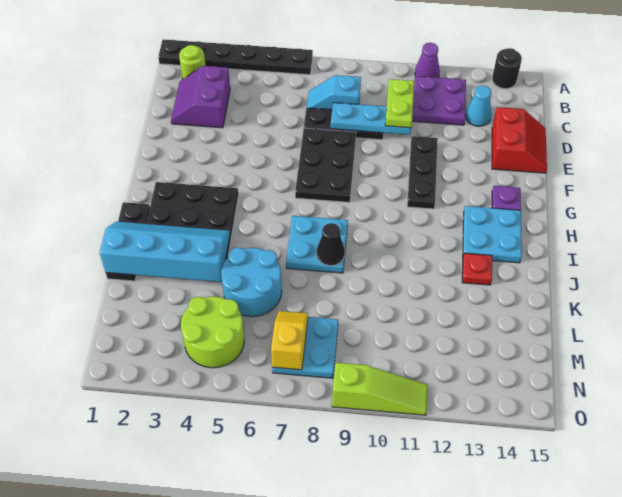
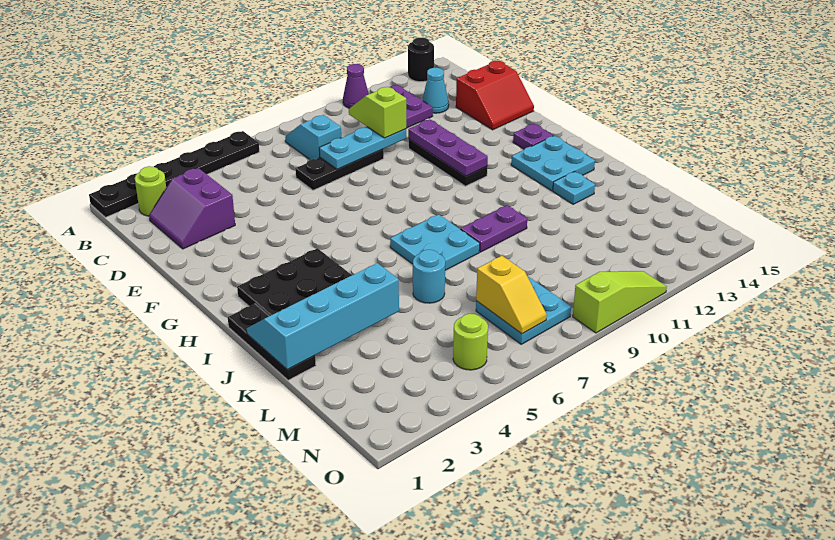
cyan 1x2 slope [307,75,361,110] -> cyan 1x2 slope turned to [285,115,341,160]
lime 1x2 plate [385,79,414,128] -> lime 1x2 slope [349,87,406,138]
red 2x2 slope [492,107,547,173] -> red 2x2 slope turned to [456,60,534,130]
black 2x3 plate [295,128,356,202] -> none
none -> purple 1x3 plate [408,120,488,176]
black 1x1 cone [317,223,345,266] -> none
none -> purple 1x2 plate [461,205,527,252]
red 1x1 plate [462,253,492,285] -> cyan 1x1 plate [553,172,595,204]
cyan 2x2 round brick [221,248,282,317] -> cyan 1x1 round brick [413,250,445,303]
lime 2x2 round brick [181,297,244,368] -> lime 1x1 round brick [453,314,488,370]
yellow 1x2 slope [271,311,308,370] -> yellow 1x2 slope turned to [476,256,547,334]

